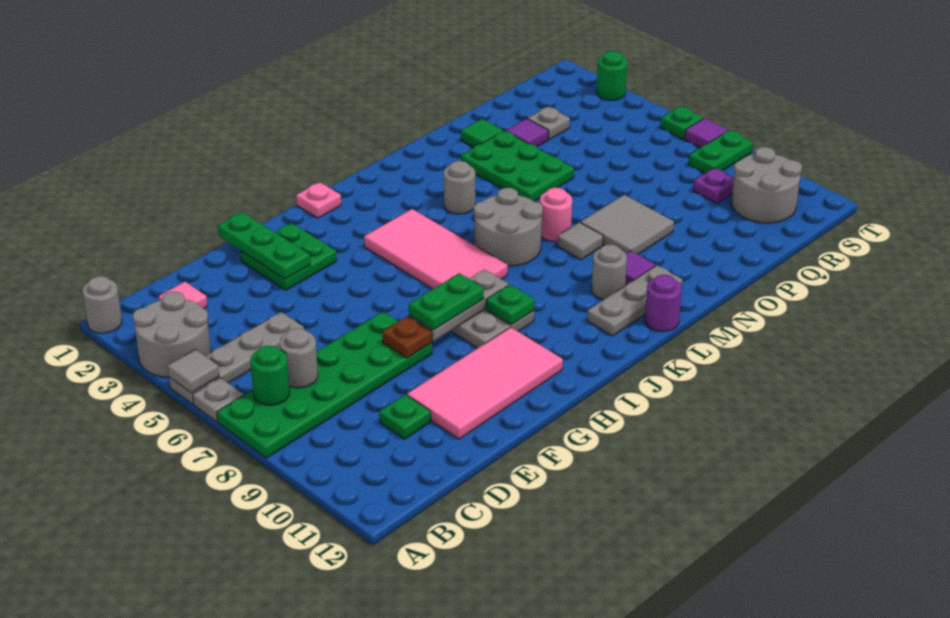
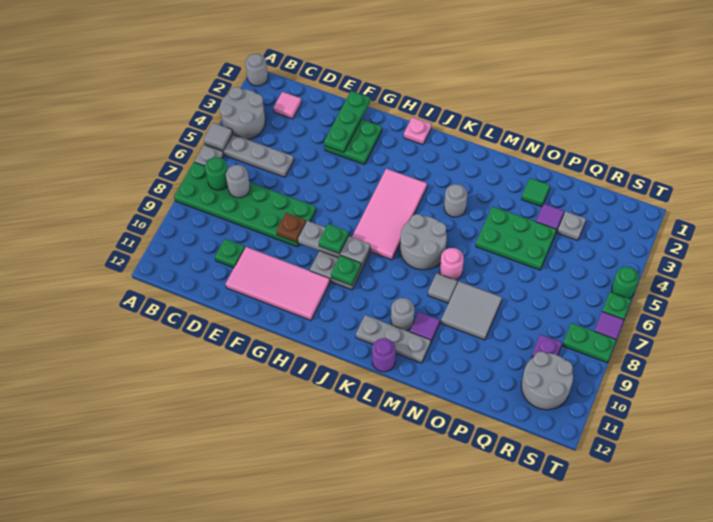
green 1x2 plate [409,273,484,330] -> green 1x1 plate [319,224,349,254]
green 2x3 plate [461,131,574,202] -> green 2x3 plate turned to [476,206,557,270]
green 1x1 round brick [597,51,627,100] -> green 1x1 round brick moved to [612,266,639,299]

